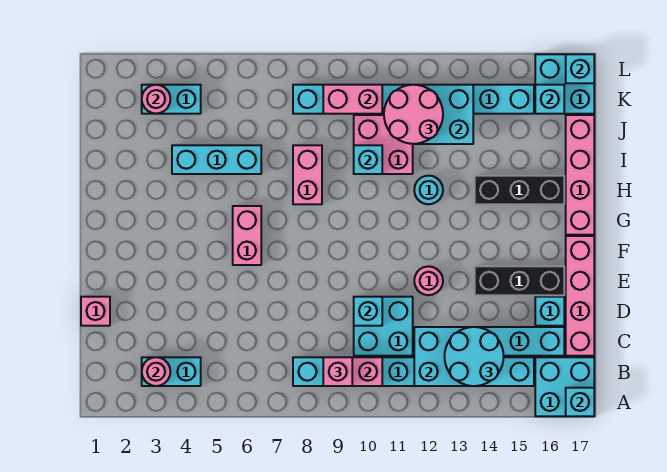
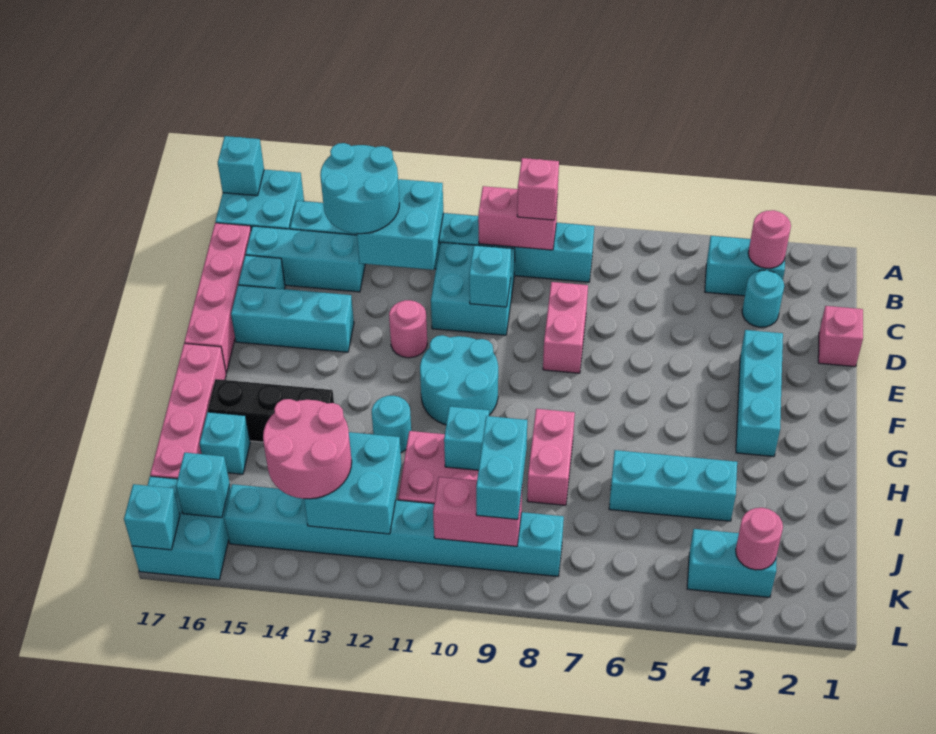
none -> cyan 1x1 round brick [742,270,784,327]
none -> cyan 1x3 brick [736,330,783,457]
black 1x3 brick [475,266,564,295] -> cyan 1x3 brick [231,285,354,352]
pink 1x2 brick [233,206,261,265] -> pink 1x2 brick moved to [543,282,588,373]
none -> cyan 2x2 round brick [420,335,498,425]
none -> cyan 1x1 brick [200,412,250,474]
none -> cyan 1x2 brick [476,416,527,519]
pink 2x2 round brick [384,85,443,144] -> pink 2x2 round brick moved to [263,399,352,499]

